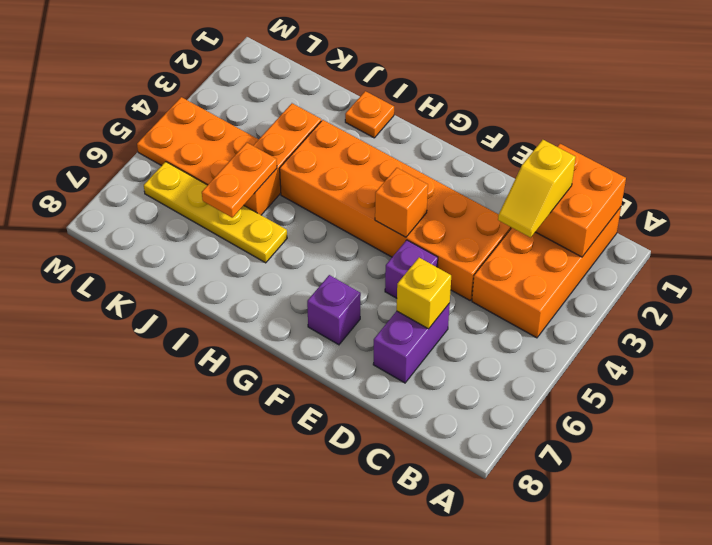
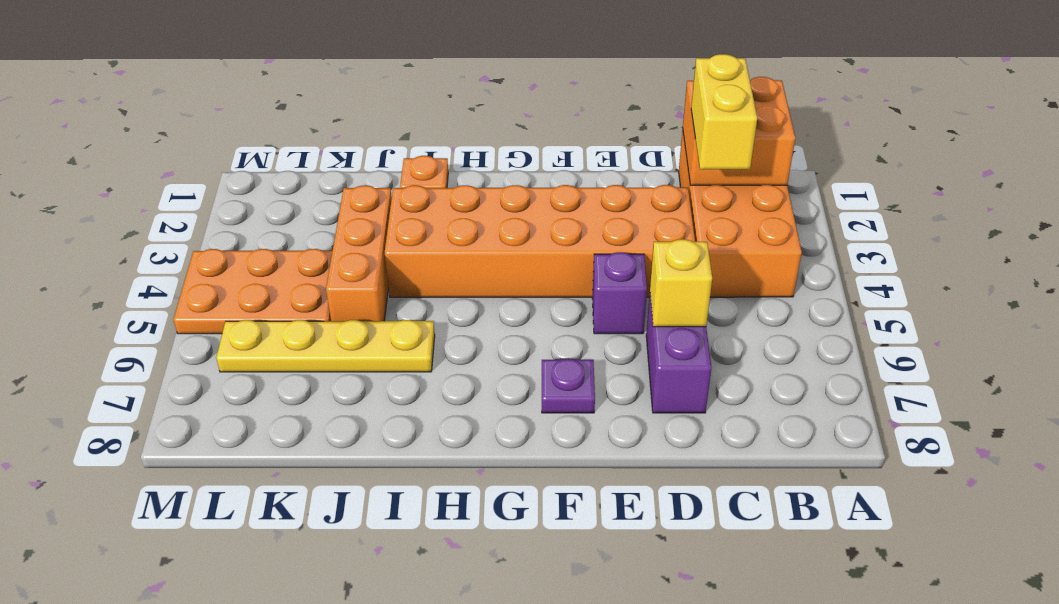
yellow 1x2 slope [498,140,576,237] -> yellow 1x2 brick [691,54,757,169]
orange 1x1 brick [375,168,428,237] -> none
purple 1x1 brick [307,275,361,345] -> purple 1x1 plate [542,359,595,413]
orange 1x2 plate [202,143,277,217] -> none

